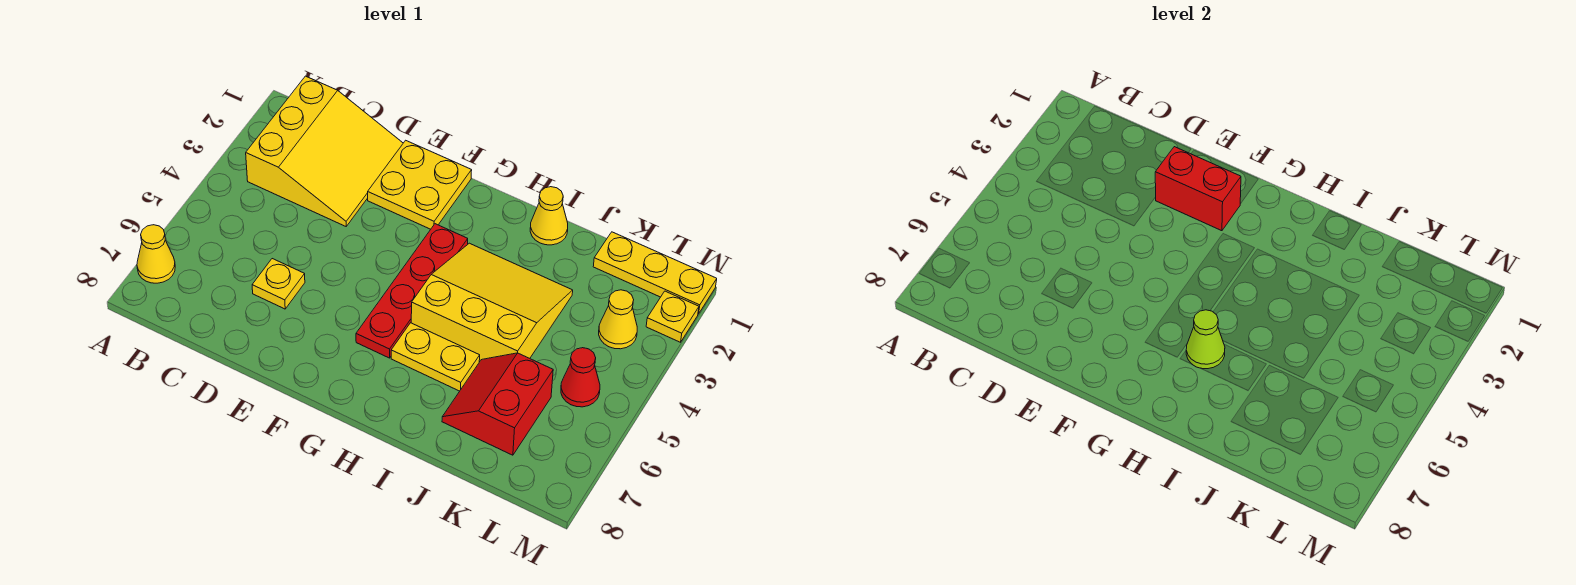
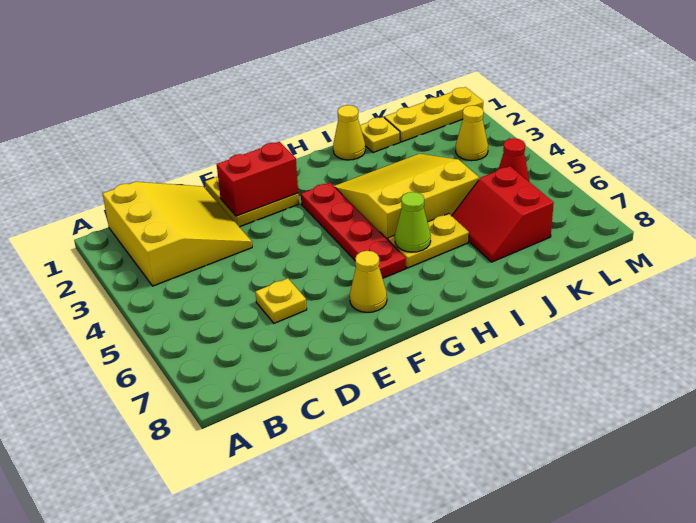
yellow 1x1 cone [137,225,175,283] -> yellow 1x1 cone moved to [350,251,387,312]
yellow 1x1 plate [646,291,699,342] -> yellow 1x1 plate moved to [360,117,400,153]

